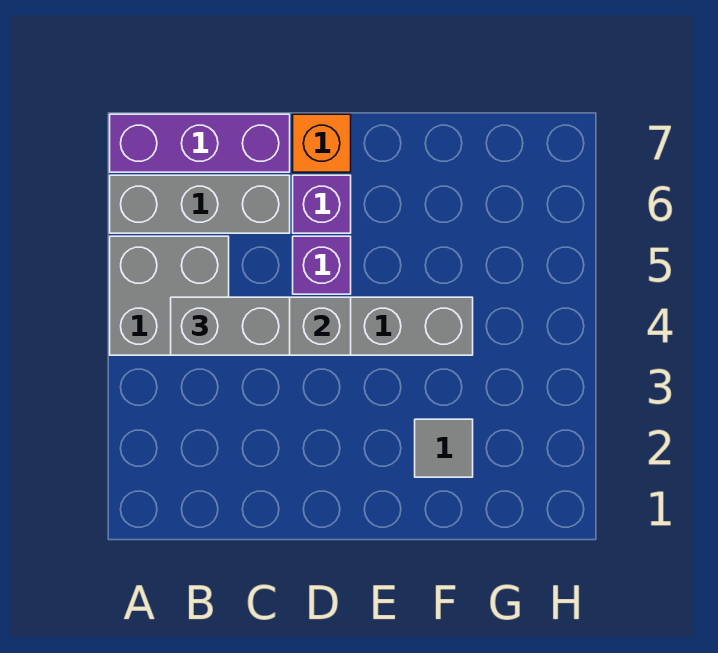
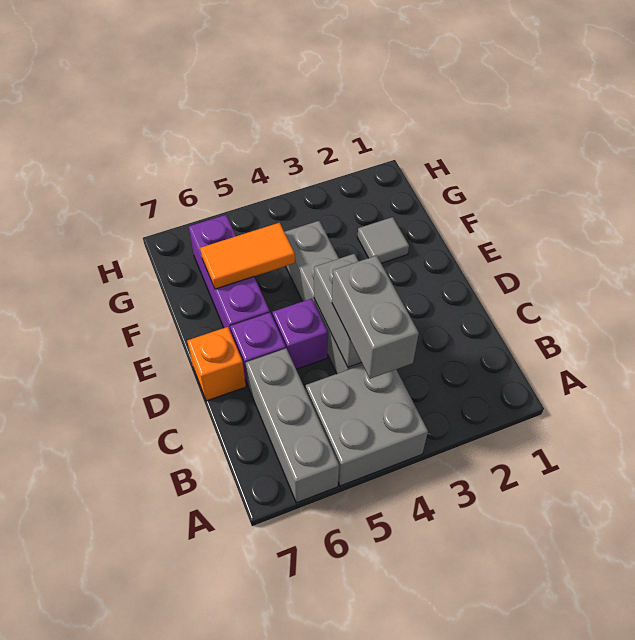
purple 1x3 brick [110,114,290,172] -> purple 1x3 brick moved to [189,215,270,332]
none -> orange 1x2 tile [200,223,295,289]

